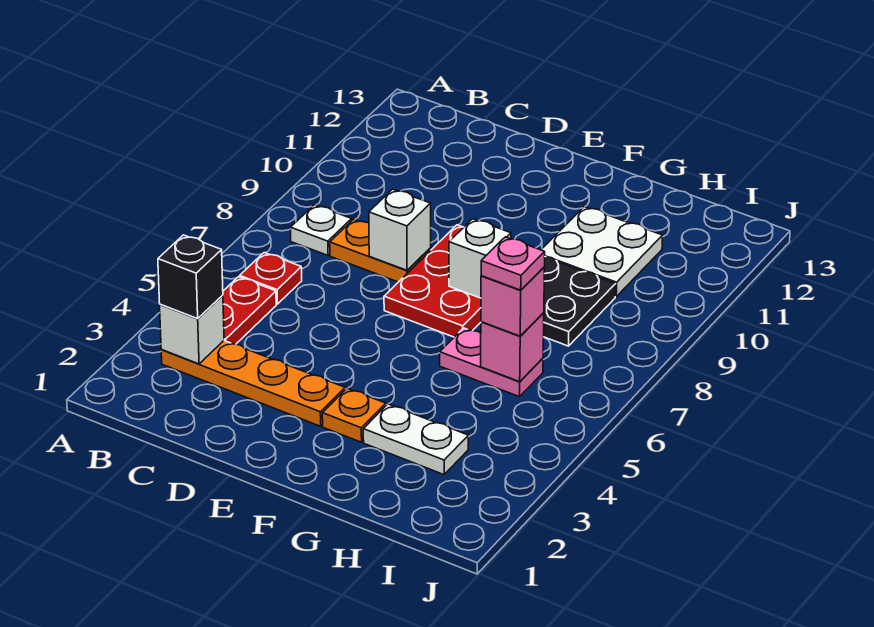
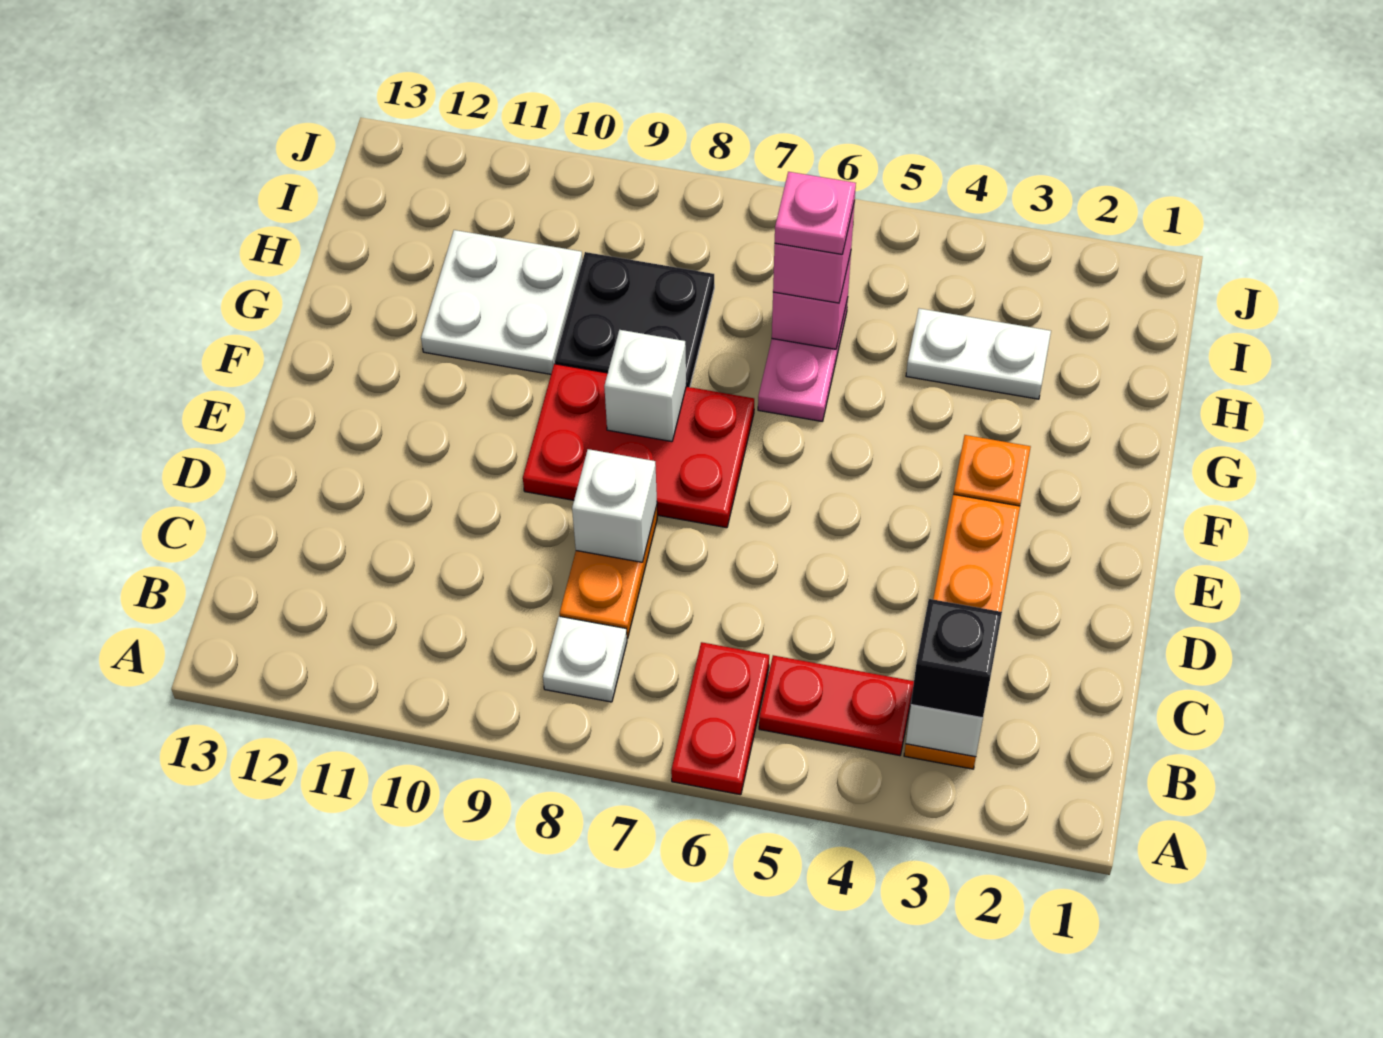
red 1x1 plate [240,253,302,304] -> red 1x2 plate [671,642,769,795]
white 1x2 plate [363,404,468,475] -> white 1x2 plate turned to [906,308,1051,399]

